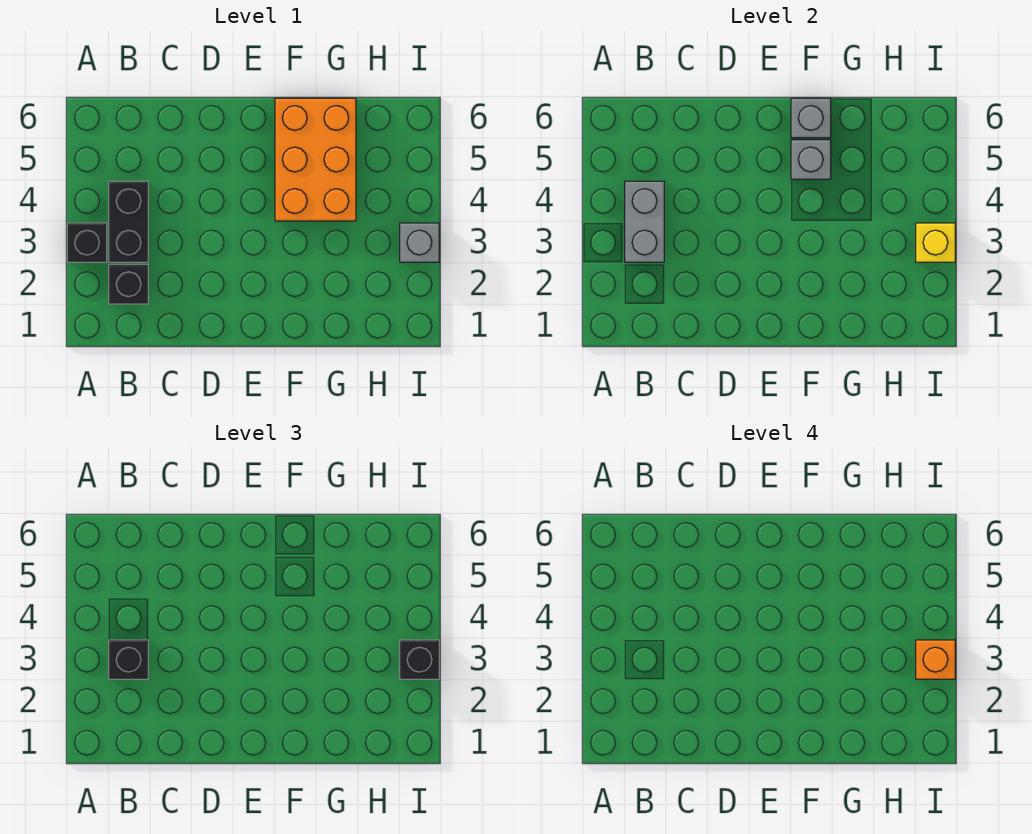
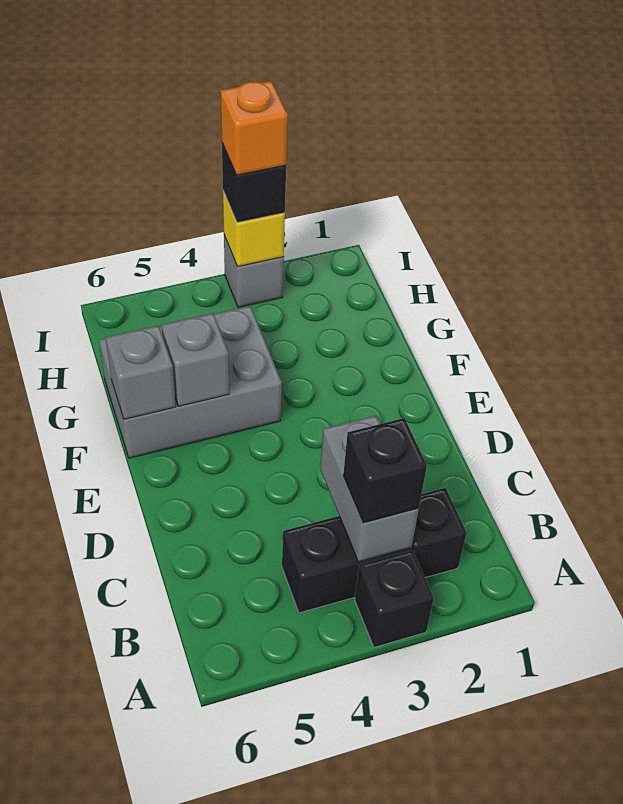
grey 1x2 brick [625,181,664,262] -> grey 1x2 brick turned to [320,416,419,562]
orange 2x3 brick [275,98,356,221] -> grey 2x3 brick [99,306,282,458]

